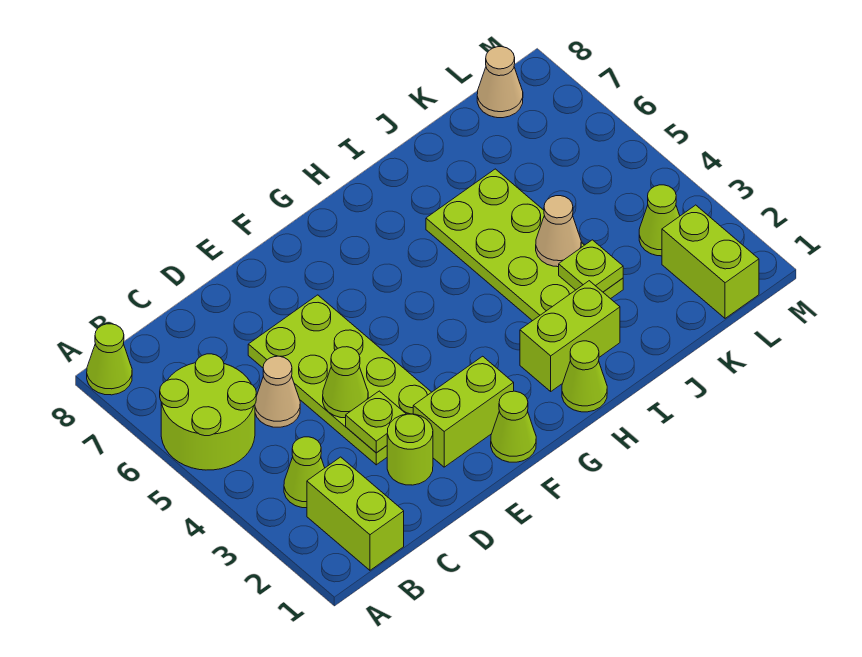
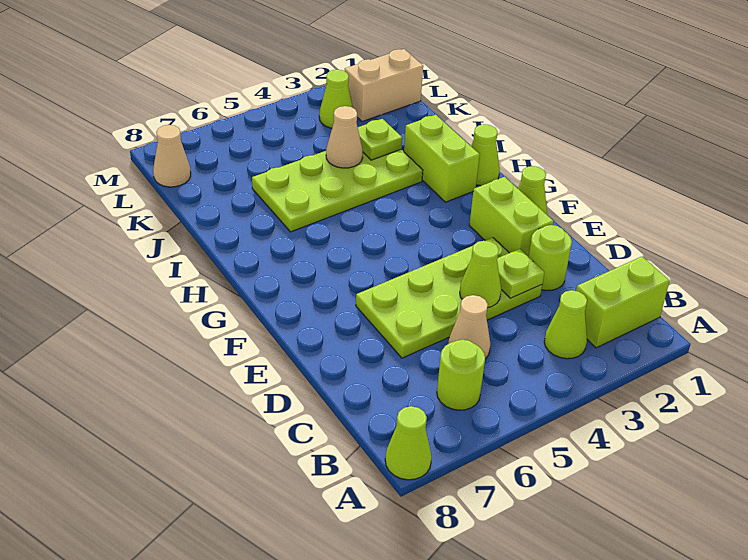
lime 2x2 round brick [160,354,256,470] -> lime 1x1 round brick [437,340,485,410]
lime 1x2 brick [662,205,759,318] -> tan 1x2 brick [345,49,423,122]

